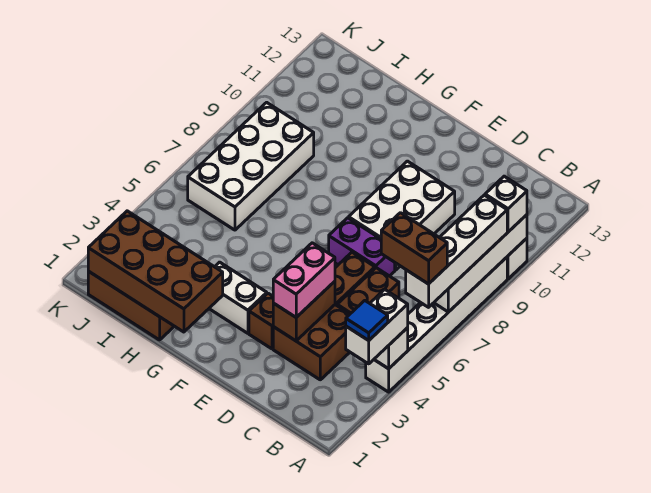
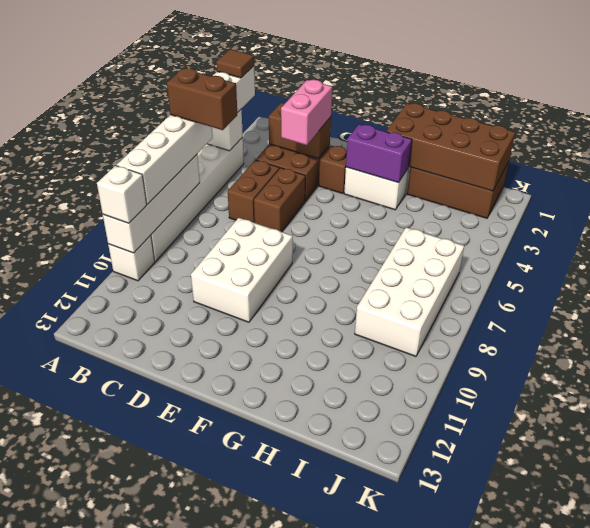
blue 1x1 tile [346,301,388,340] -> brown 1x1 tile [216,49,254,78]
brown 1x2 brick [273,281,335,341] -> brown 1x2 brick turned to [269,103,331,159]
purple 1x2 brick [329,218,395,276] -> purple 1x2 brick moved to [346,124,412,183]

